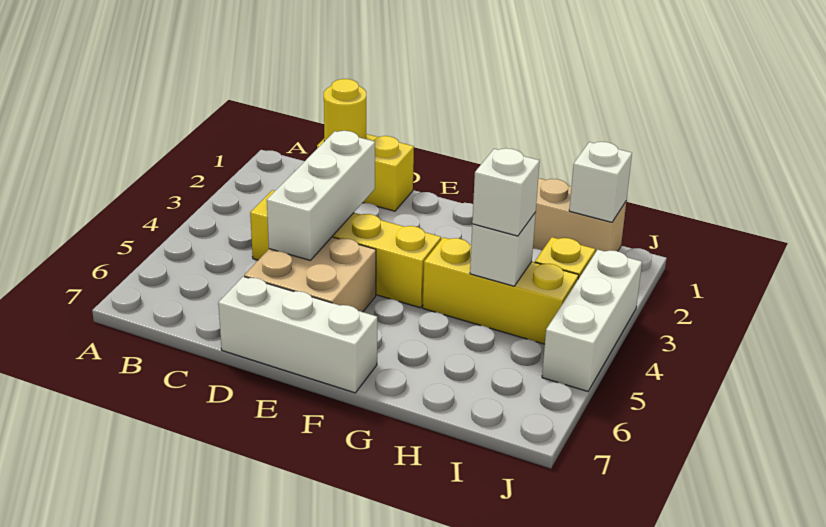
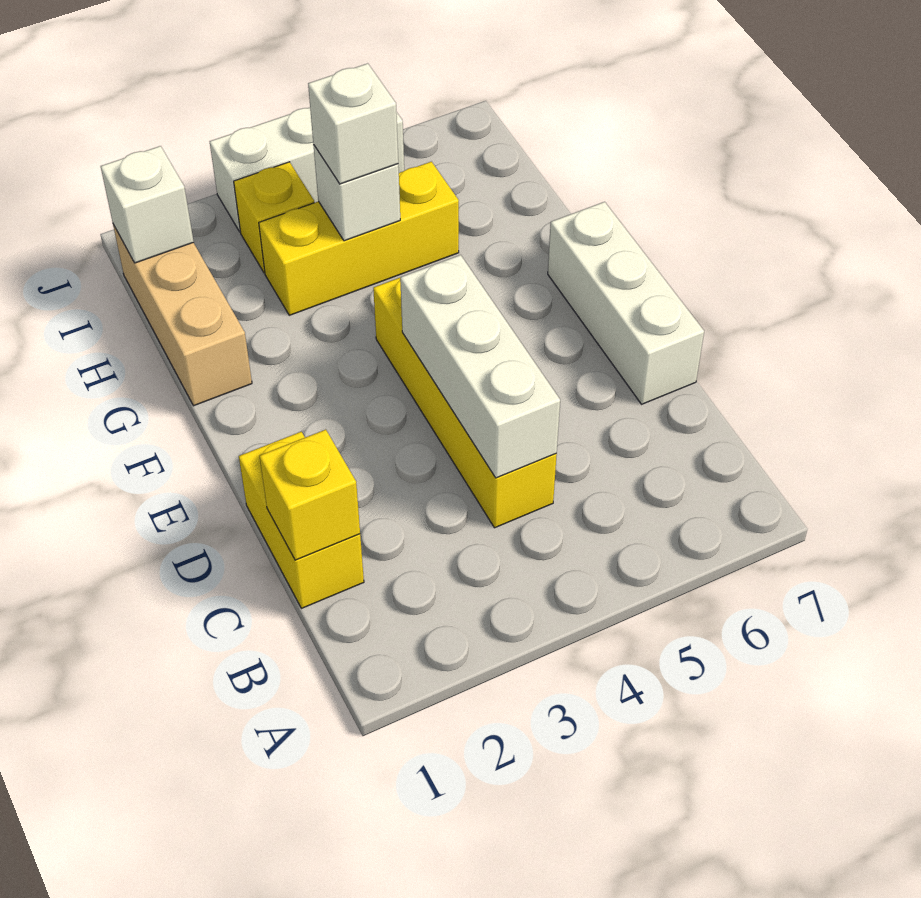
yellow 1x1 round brick [324,79,366,141] -> yellow 1x1 brick [259,430,360,560]
white 1x3 brick [267,131,375,260] -> white 1x3 brick turned to [400,255,560,478]
tan 2x2 brick [244,237,376,312] -> none
yellow 1x3 brick [423,237,579,344] -> yellow 1x3 brick turned to [259,162,459,315]

